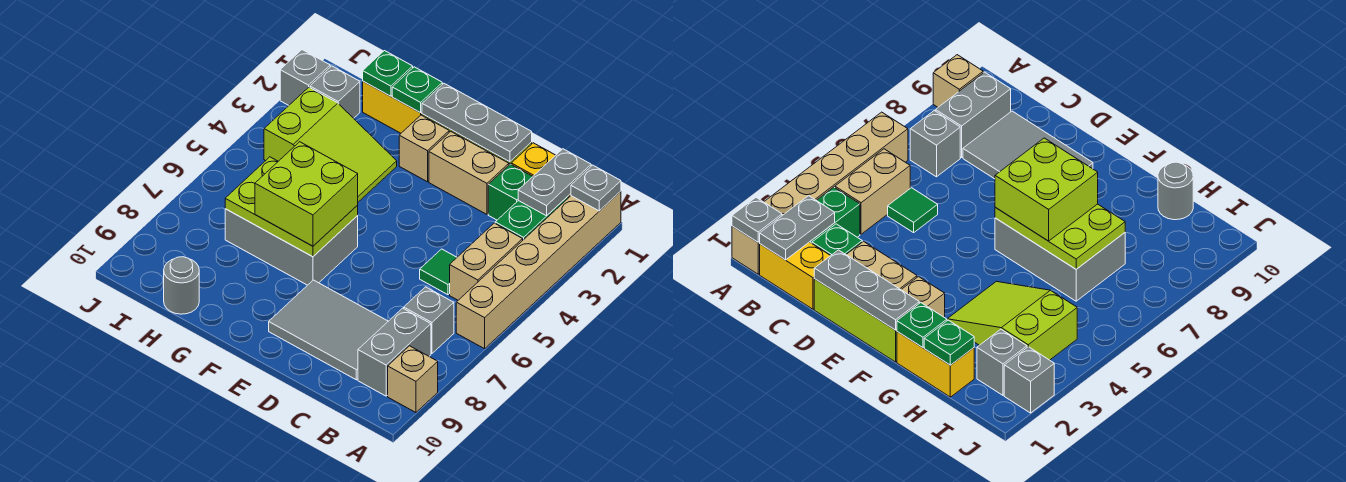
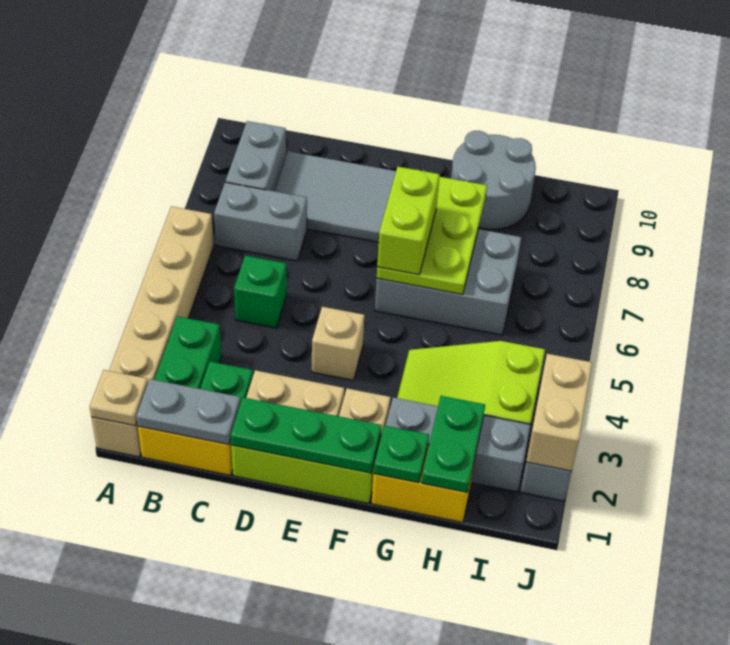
grey 1x1 plate [571,165,621,211] -> tan 1x1 plate [90,370,148,426]
tan 1x1 brick [388,346,438,412] -> tan 1x1 brick moved to [312,307,364,380]
grey 1x2 plate [518,149,591,216] -> grey 1x2 plate turned to [136,379,240,445]
tan 1x2 brick [450,223,523,300] -> tan 1x2 brick moved to [526,354,592,471]
grey 1x1 brick [404,287,454,354] -> grey 1x2 brick [214,182,307,261]
green 1x1 tile [420,249,457,295] -> green 1x1 brick [234,255,287,328]
grey 1x3 plate [422,83,532,162] -> green 1x3 plate [231,398,381,473]
lime 2x3 plate [225,157,358,257] -> lime 2x3 plate turned to [377,177,487,295]
lime 2x2 brick [255,142,358,246] -> lime 1x2 brick [377,167,440,275]
green 1x1 plate [363,51,413,96] -> green 1x2 plate [422,396,485,492]
grey 1x1 round brick [164,257,199,314] -> grey 2x2 round brick [451,131,536,229]
grey 1x1 brick [310,66,360,118] -> grey 1x3 brick [386,397,531,492]

